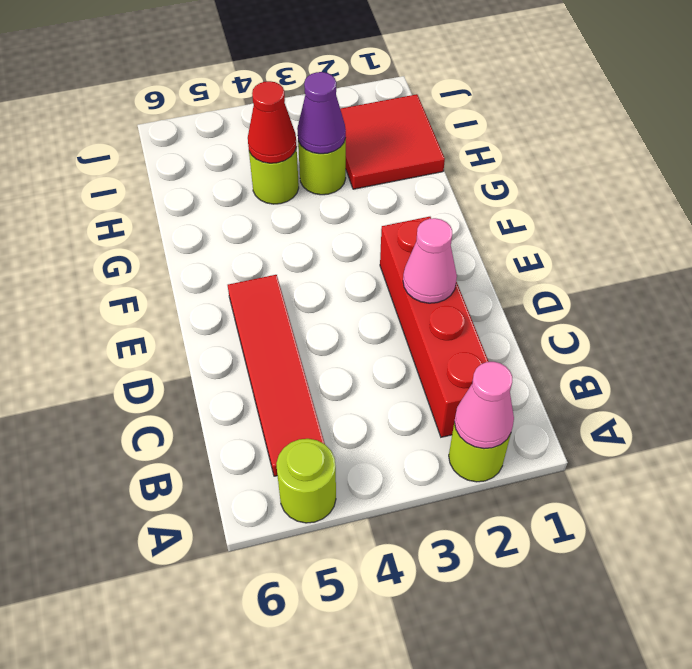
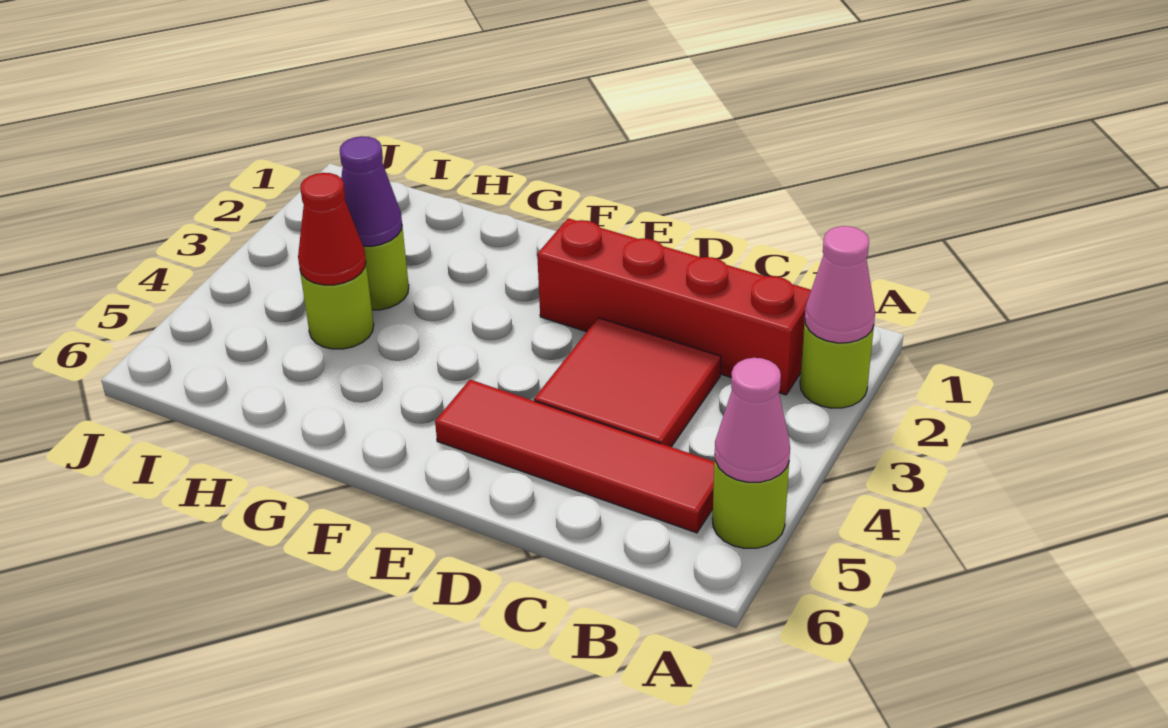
pink 1x1 cone [403,218,457,303] -> pink 1x1 cone moved to [715,358,790,482]
red 2x2 tile [340,94,445,189] -> red 2x2 tile moved to [534,318,721,447]

